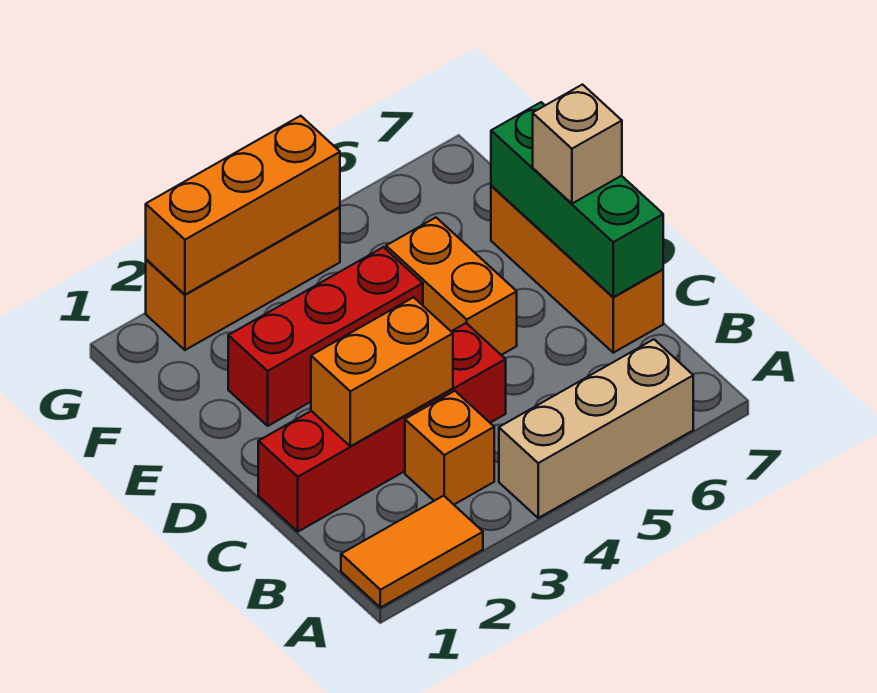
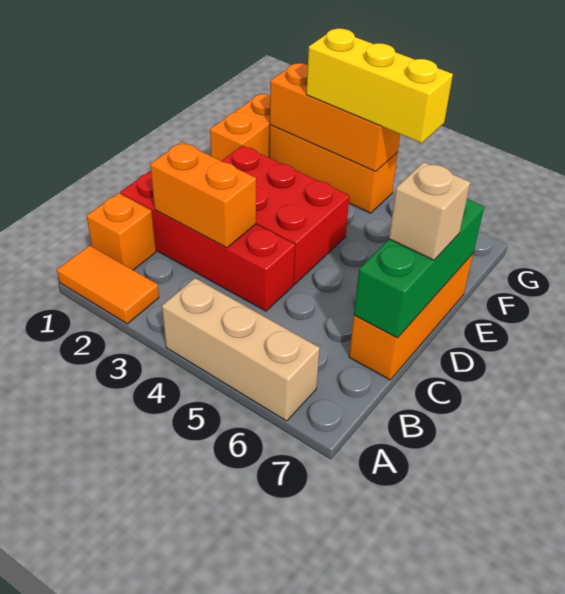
orange 1x1 brick [405,391,494,504] -> orange 1x1 brick moved to [87,193,156,270]
orange 1x2 brick [386,218,517,355] -> orange 1x2 brick moved to [210,94,270,161]
red 1x3 brick [228,247,423,426] -> red 2x3 brick [222,146,349,284]
none -> yellow 1x3 brick [306,29,453,143]

